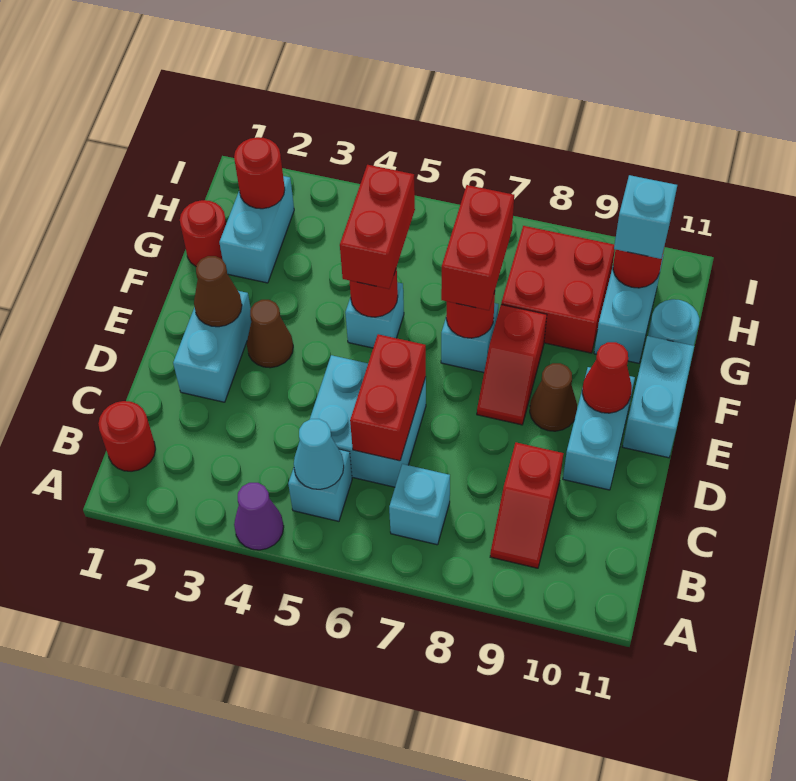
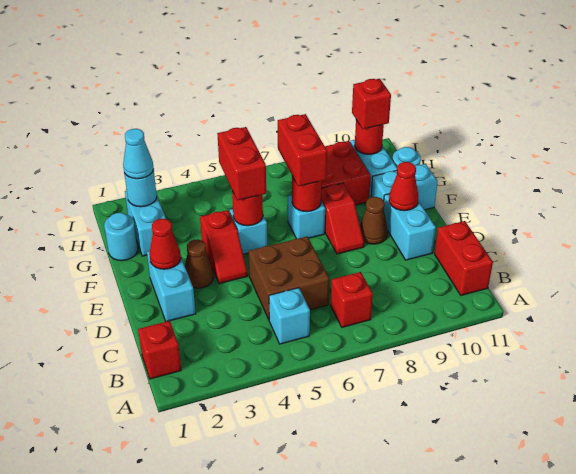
purple 1x1 cone [234,483,284,550] -> none
red 1x1 round brick [98,401,155,471] -> red 1x1 brick [138,321,181,379]
cyan 1x1 cone [294,419,344,489] -> cyan 1x1 cone moved to [123,129,154,179]
cyan 1x1 brick [389,464,450,545] -> red 1x1 brick [331,272,373,327]
red 1x2 slope [490,442,564,568] -> red 1x2 slope moved to [200,210,248,284]
cyan 2x2 brick [310,355,426,487] -> brown 2x2 brick [249,237,330,320]
red 1x2 brick [350,334,426,461] -> red 1x2 brick moved to [434,221,493,295]
brown 1x1 cone [194,256,242,327] -> red 1x1 cone [149,219,181,269]
cyan 1x2 brick [623,336,694,458] -> cyan 1x2 brick turned to [371,164,438,210]
red 1x1 round brick [180,200,226,266] -> cyan 1x1 round brick [104,213,138,261]
red 1x1 round brick [234,137,285,209] -> cyan 1x1 round brick [124,170,157,207]
cyan 1x1 brick [614,175,677,259] -> red 1x1 brick [352,79,391,129]

